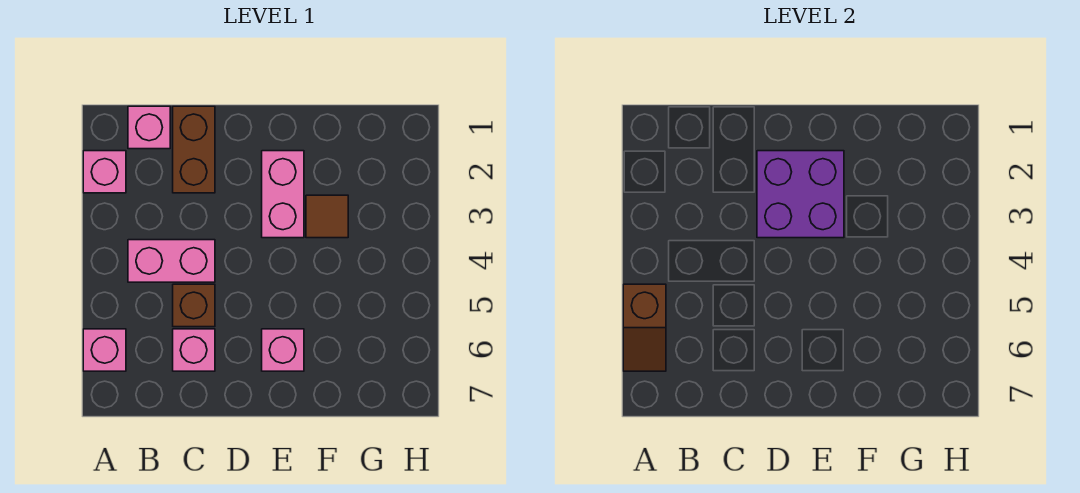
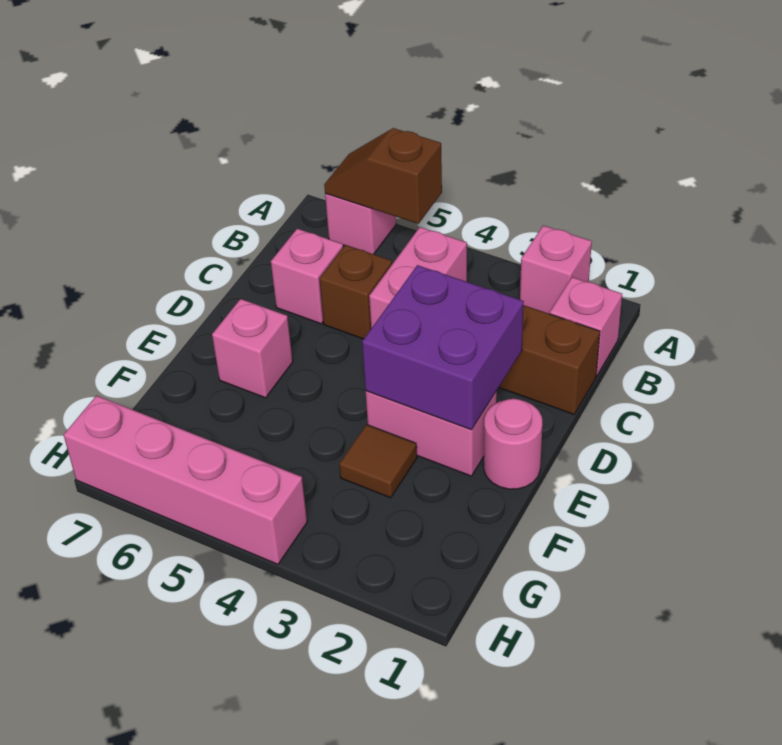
none -> pink 1x1 round brick [484,399,542,489]
none -> pink 1x4 brick [64,396,307,564]

